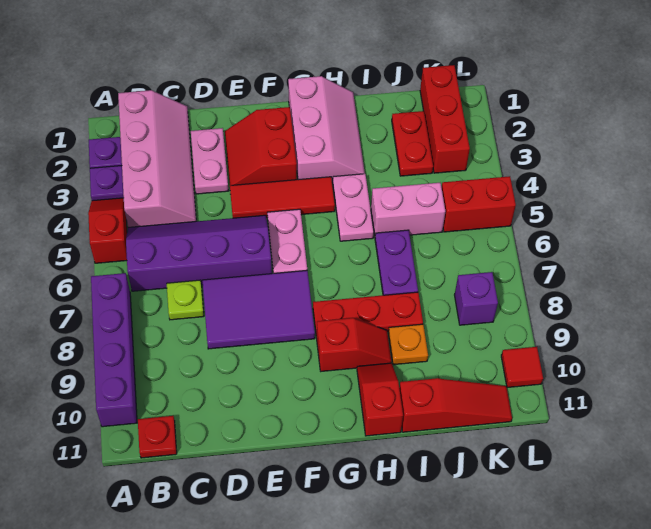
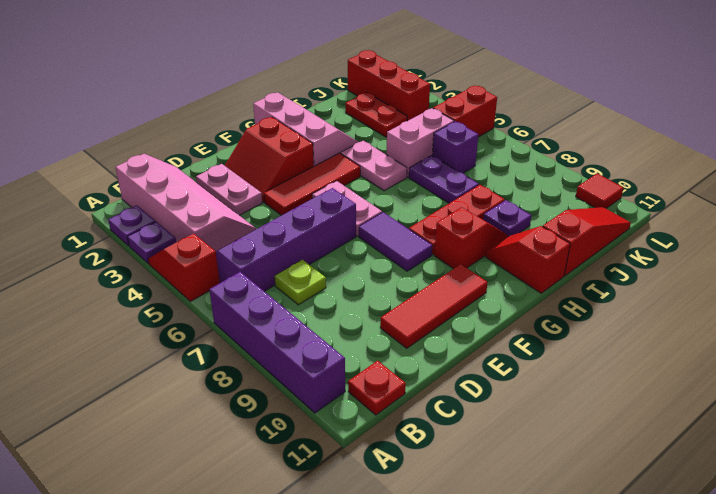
purple 2x3 tile [202,270,315,349] -> purple 1x2 tile [359,212,432,271]
none -> red 1x3 tile [380,264,488,348]
orange 1x1 plate [388,324,428,365] -> purple 1x1 plate [483,200,531,236]
purple 1x1 brick [455,272,498,325] -> purple 1x1 brick moved to [432,121,479,173]

